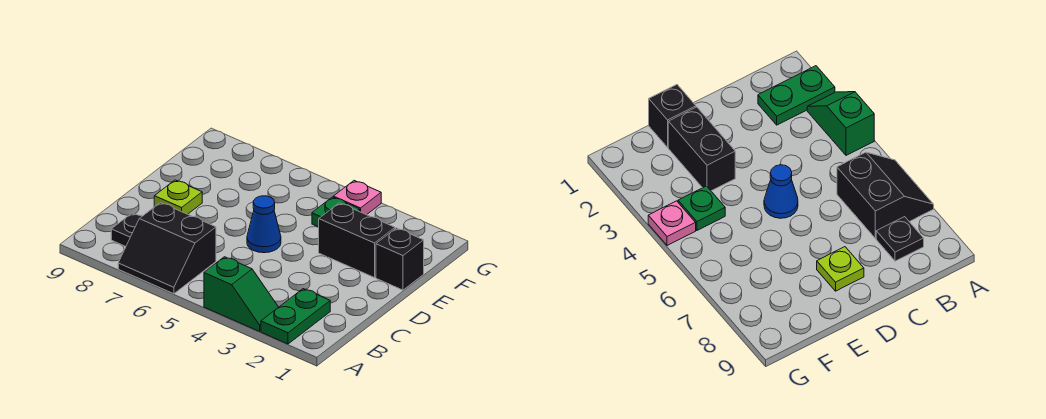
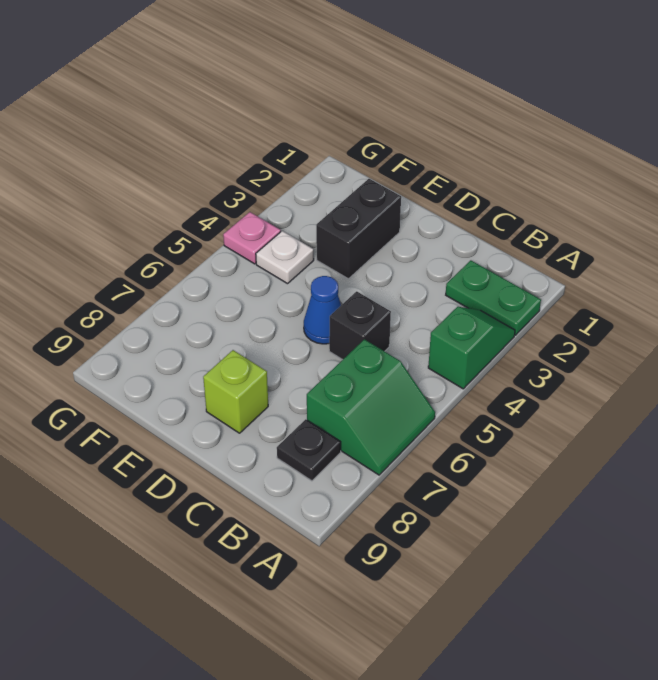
black 2x2 slope [118,203,216,294] -> green 2x2 slope [307,339,435,475]
lime 1x1 plate [154,180,202,214] -> lime 1x1 brick [203,350,268,433]
black 1x1 brick [376,228,424,290] -> black 1x1 brick moved to [329,291,391,360]
green 1x1 plate [312,197,360,227] -> white 1x1 plate [256,231,314,284]

